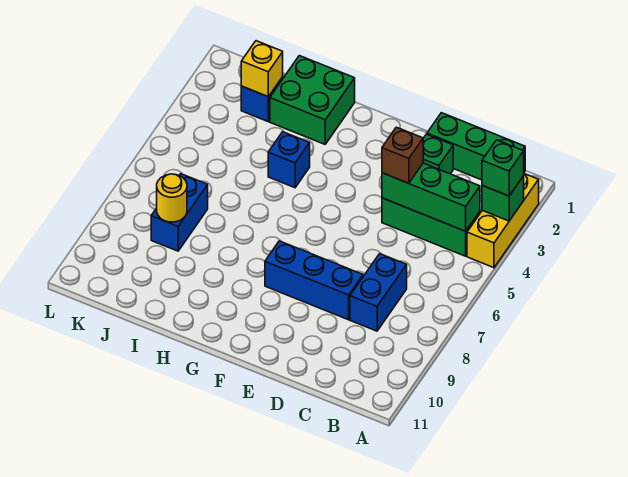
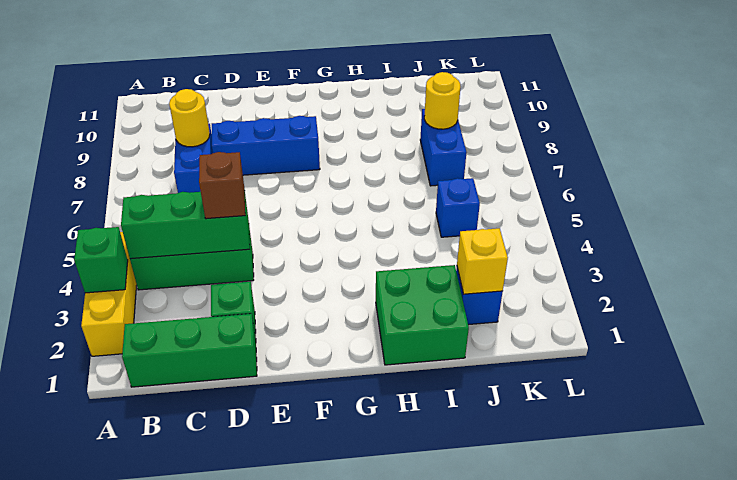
green 1x1 brick [482,140,524,196] -> none
none -> yellow 1x1 round brick [169,89,210,147]
blue 1x1 brick [268,132,310,188] -> blue 1x1 brick moved to [436,178,480,237]

